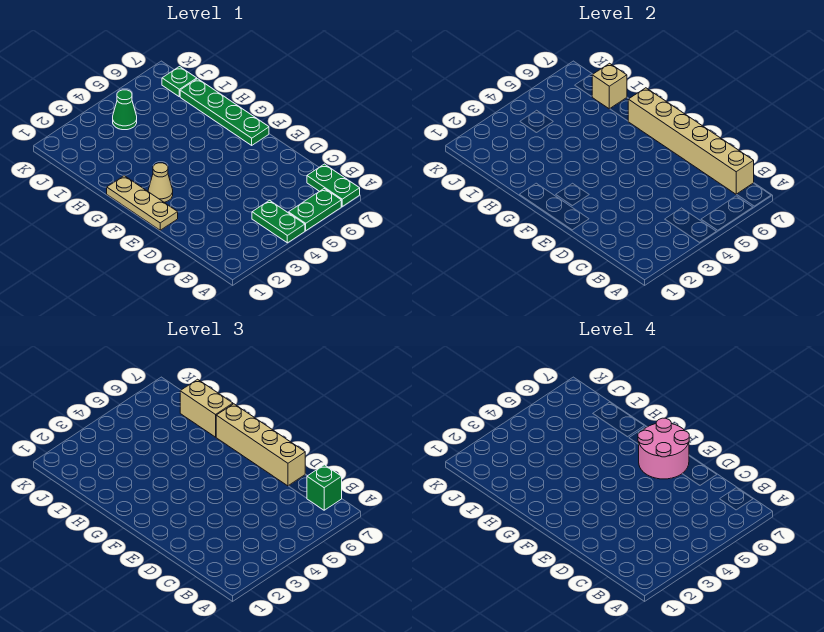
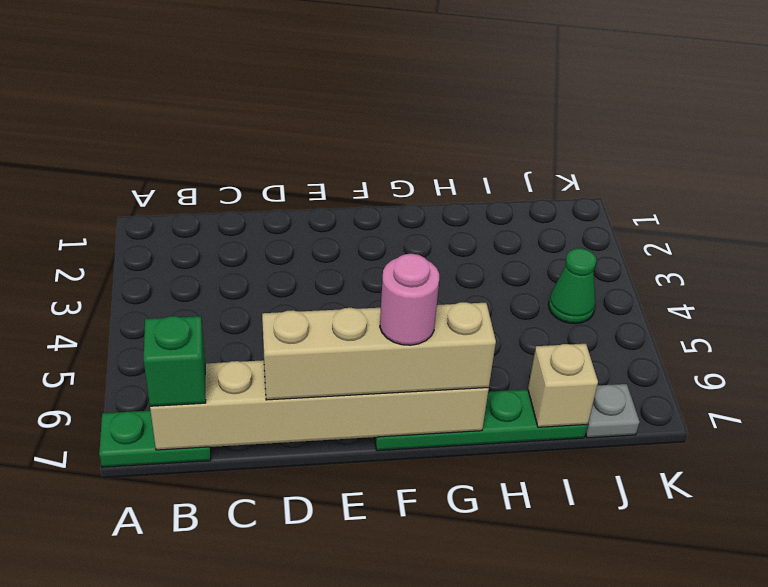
green 1x2 plate [252,200,305,243] -> none
green 1x2 plate [289,189,341,231] -> none
tan 1x3 plate [107,176,178,230] -> none
pink 2x2 round brick [638,418,689,479] -> pink 1x1 round brick [380,254,439,345]
tan 1x1 cone [148,163,173,202] -> none
tan 1x2 brick [180,379,233,437] -> none
green 1x1 plate [162,67,197,97] -> grey 1x1 plate [586,384,639,438]

